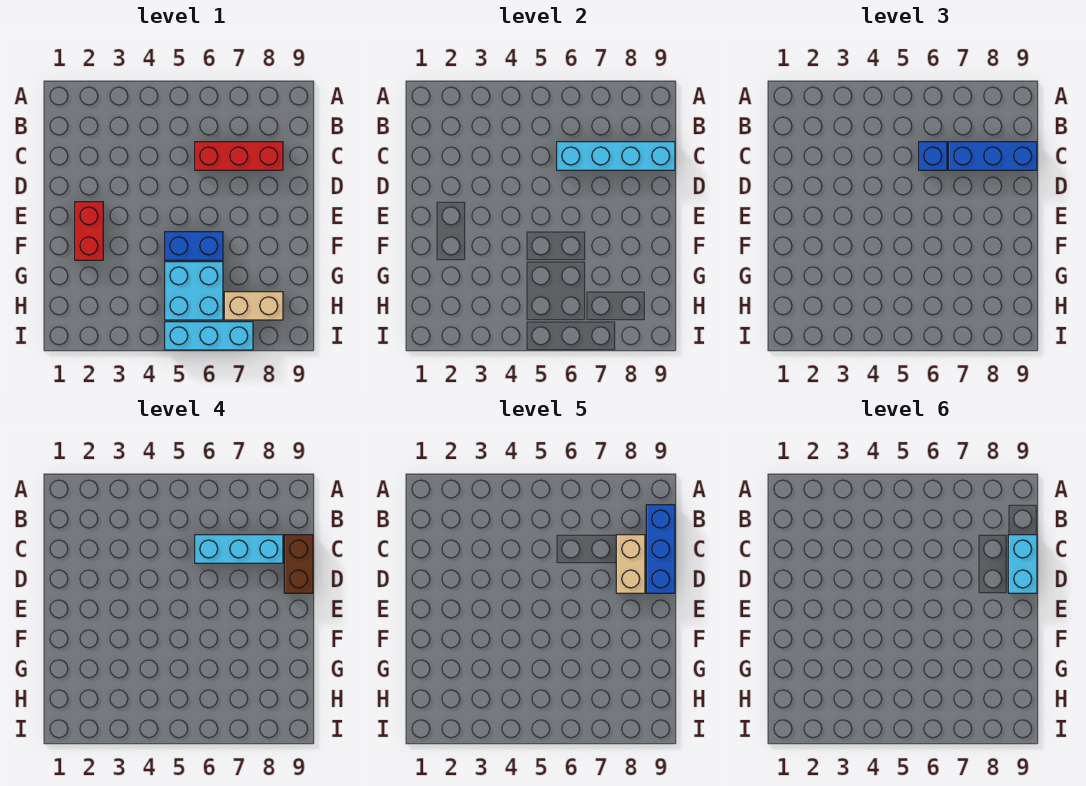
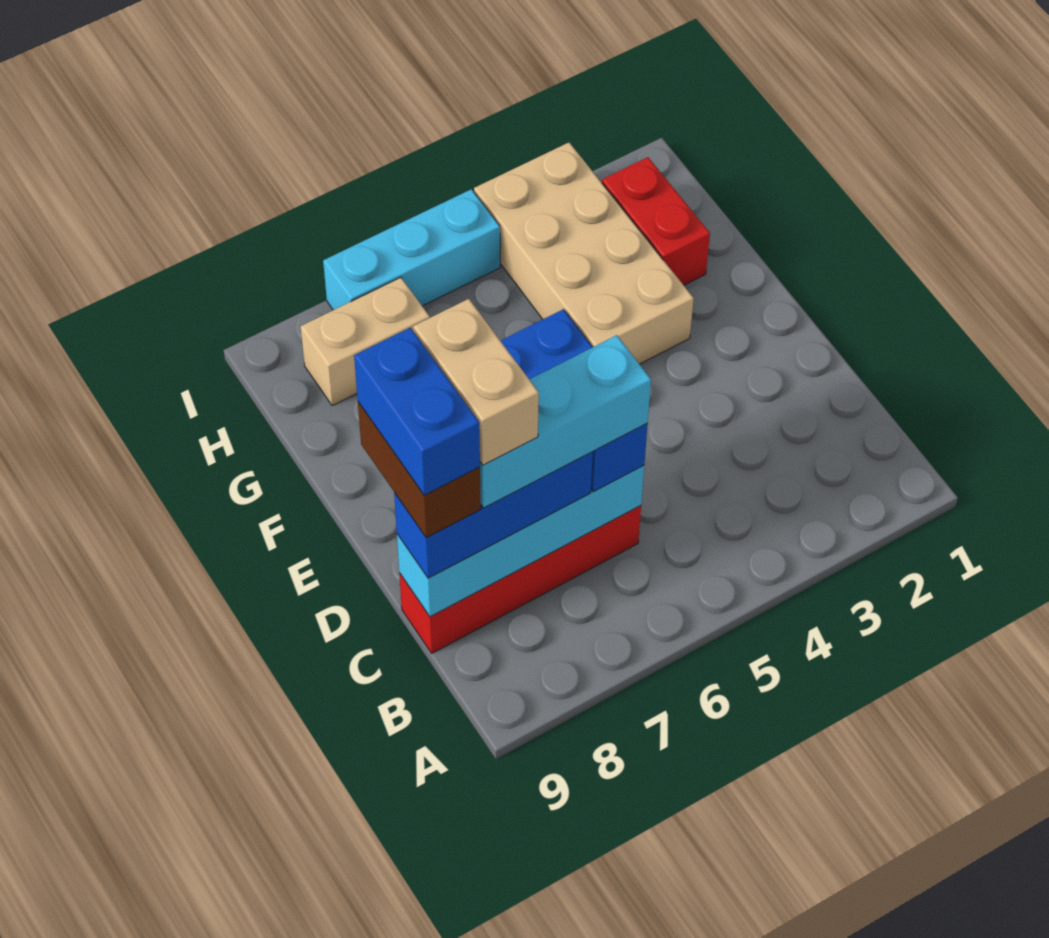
blue 1x3 brick [646,505,675,593] -> blue 1x2 brick [354,328,480,495]
red 1x3 brick [195,142,283,170] -> red 1x4 brick [399,506,641,653]
cyan 1x2 brick [1008,535,1037,593] -> none
red 1x2 brick [75,202,103,260] -> red 1x2 brick moved to [602,157,710,285]
none -> tan 2x4 brick [474,143,694,364]
cyan 2x2 brick [165,262,223,320] -> none

